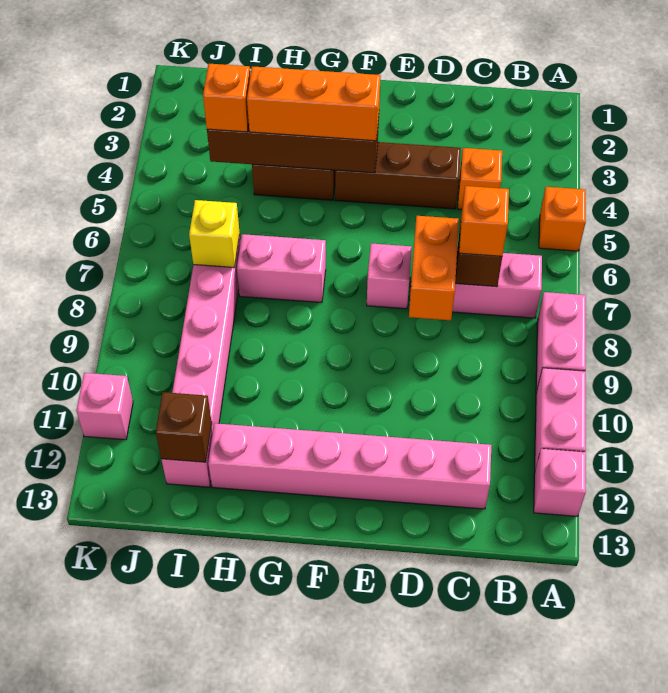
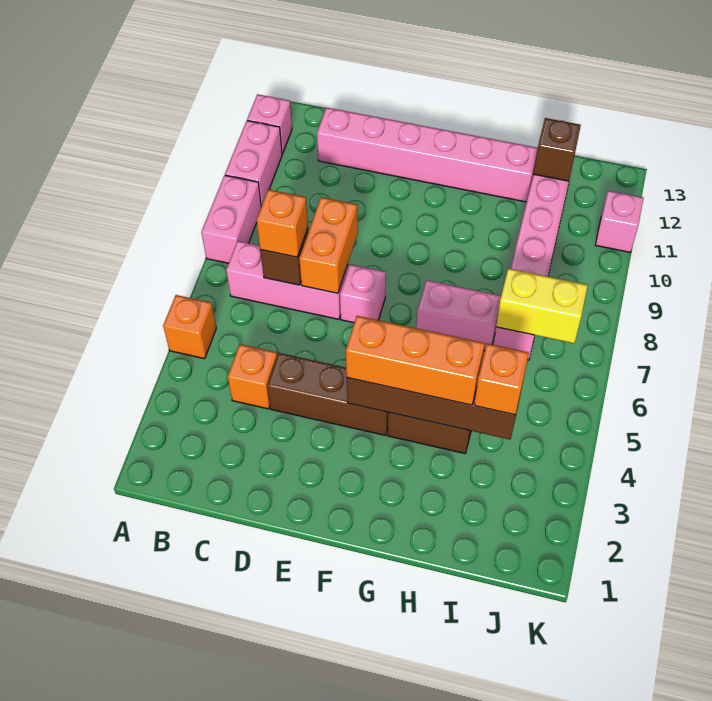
yellow 1x1 brick [189,200,240,268] -> yellow 1x2 brick [496,269,588,343]

